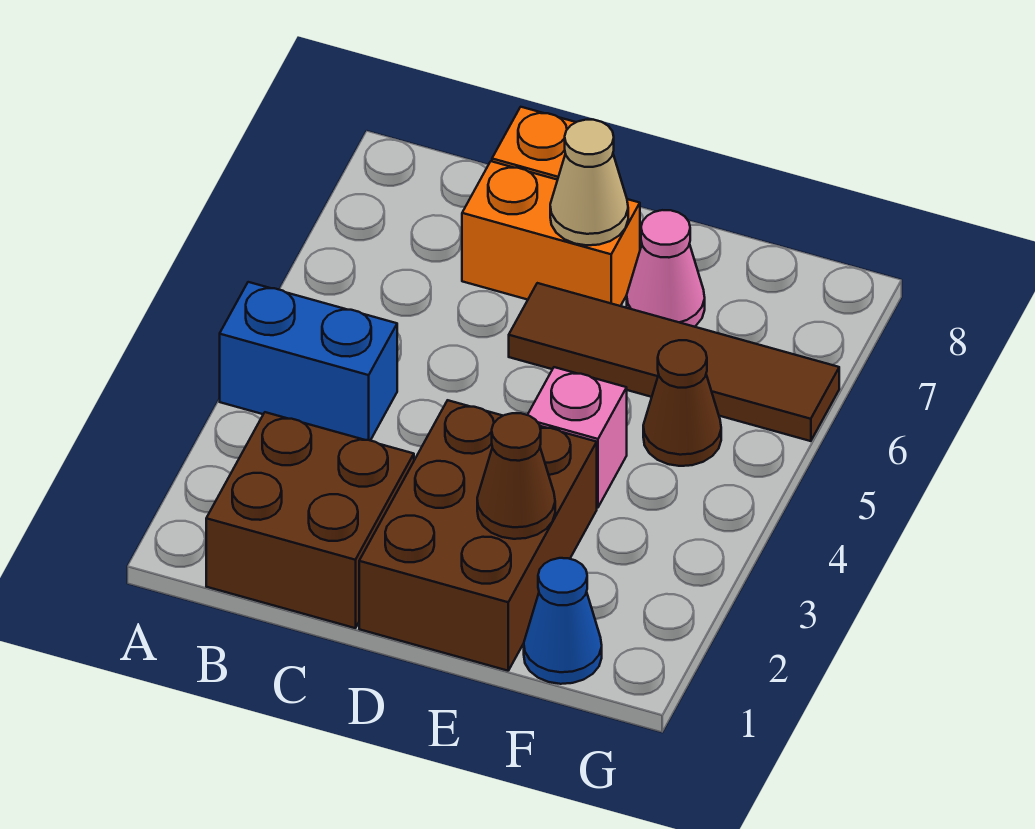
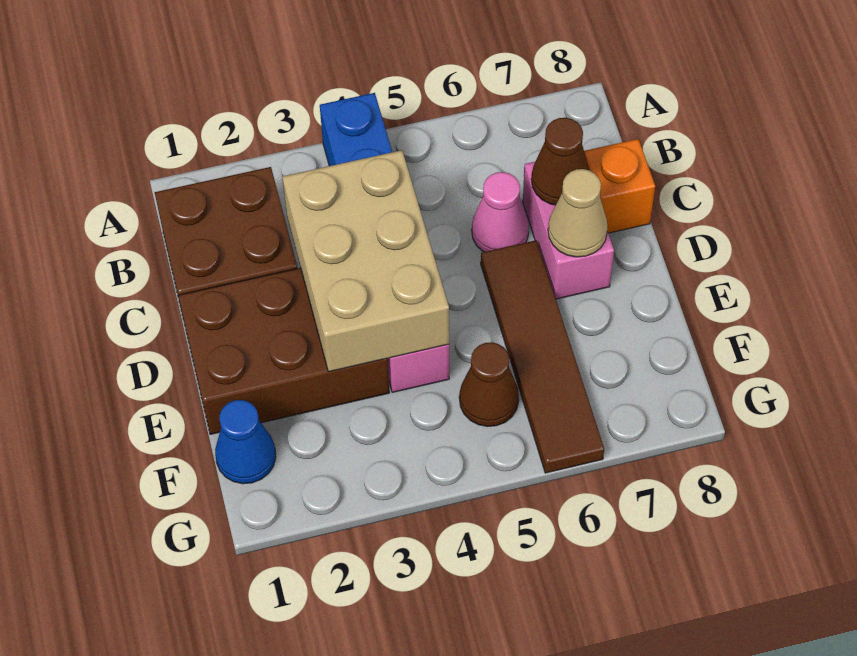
none -> tan 2x3 brick [282,150,449,372]
orange 1x2 brick [462,161,640,306] -> pink 1x2 brick [523,162,614,299]
brown 1x1 cone [477,413,555,539] -> brown 1x1 cone moved to [531,118,589,205]
pink 1x1 cone [627,210,705,327] -> pink 1x1 cone moved to [472,172,529,252]

